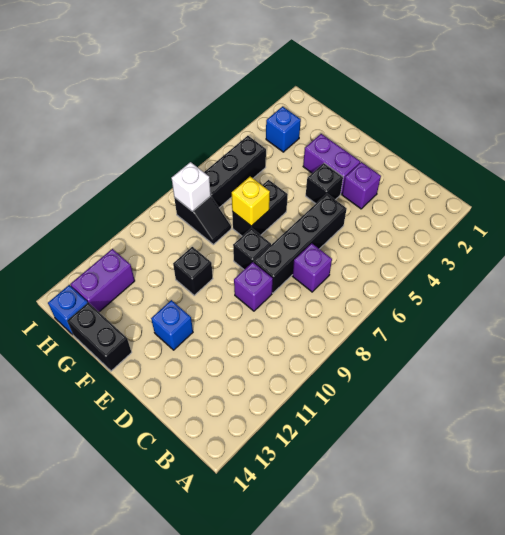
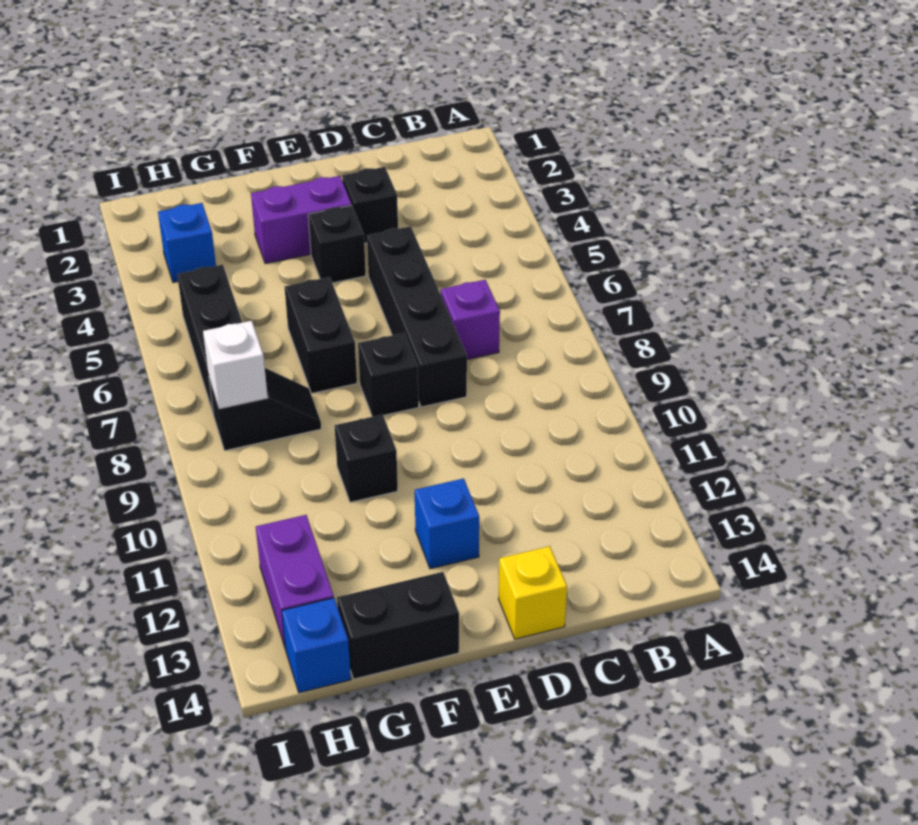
purple 1x1 brick [342,162,381,209] -> black 1x1 brick [342,167,398,243]
purple 1x1 brick [234,262,273,311] -> none
yellow 1x1 brick [232,177,270,226] -> yellow 1x1 brick moved to [499,546,567,639]

